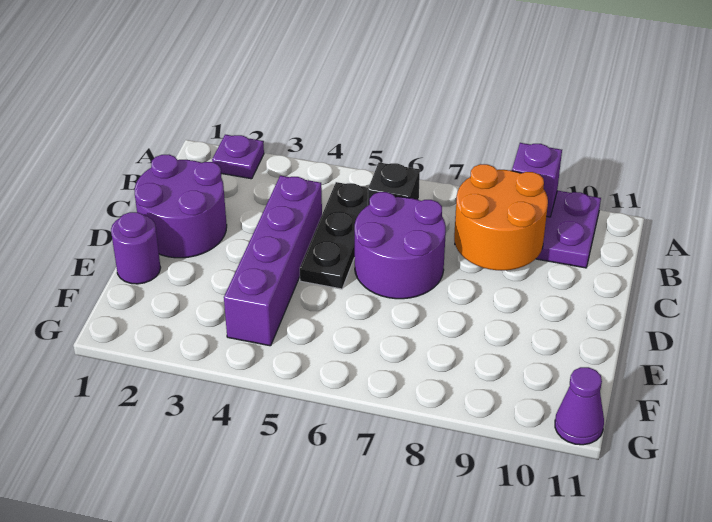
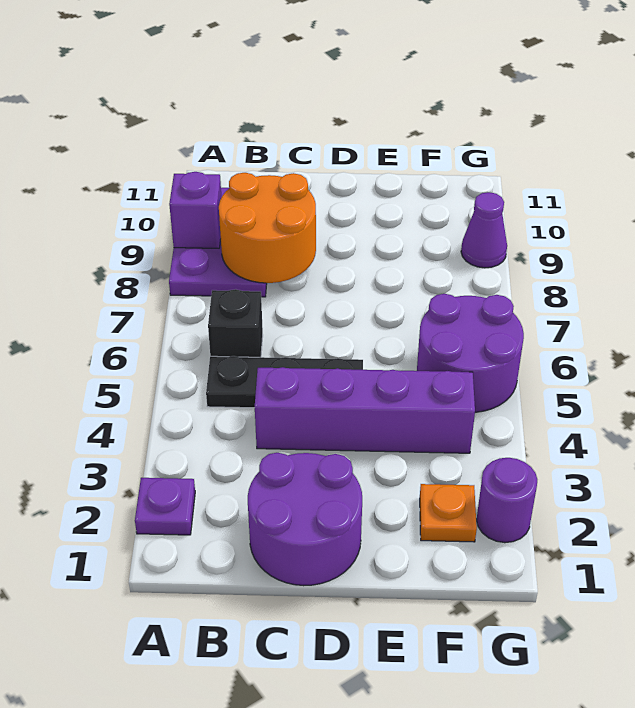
purple 2x2 round brick [355,192,446,299] -> purple 2x2 round brick moved to [417,294,524,412]
purple 1x1 round brick [111,212,161,284] -> purple 1x1 round brick moved to [476,458,537,543]
none -> orange 1x1 plate [420,484,477,542]
purple 1x1 cone [555,367,604,445] -> purple 1x1 cone moved to [461,192,507,268]

